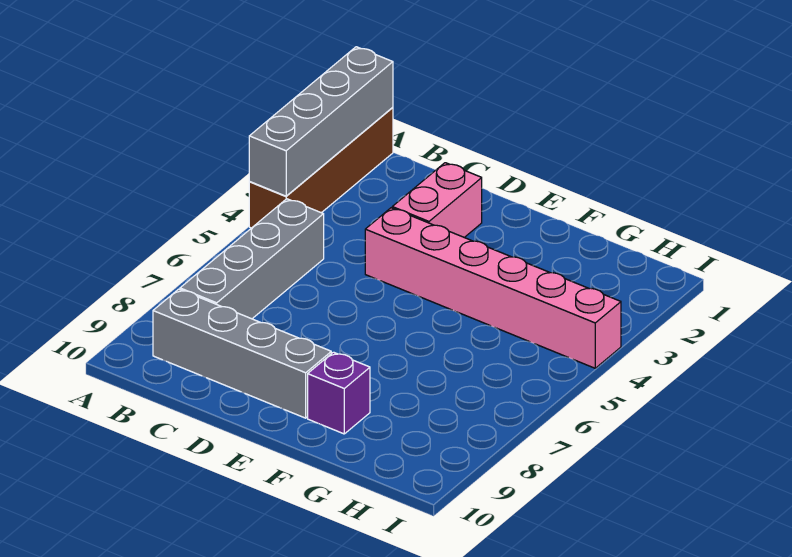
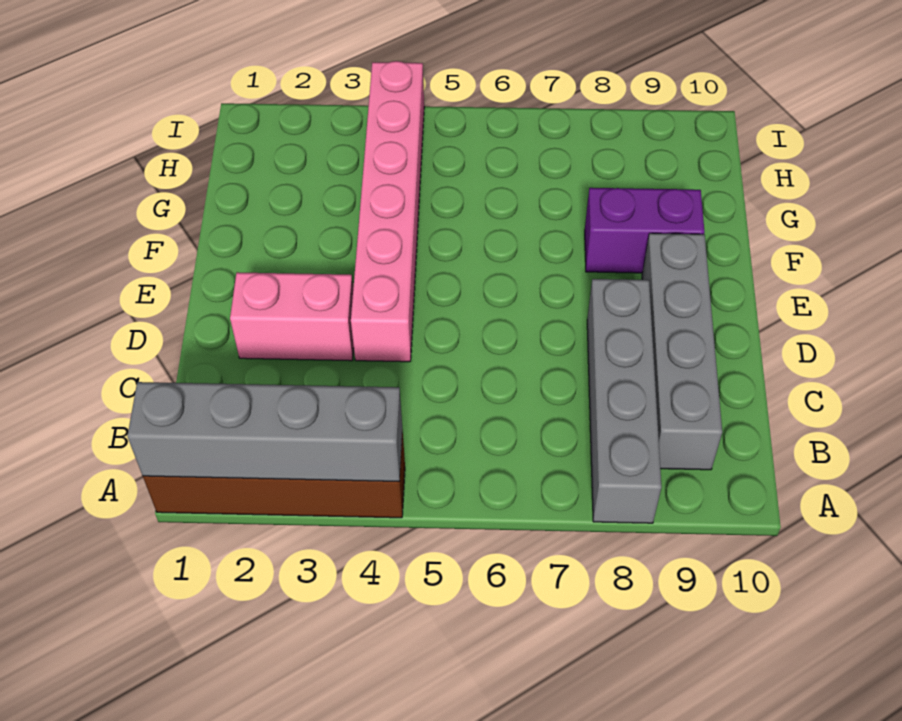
grey 1x4 brick [180,199,324,319] -> grey 1x4 brick turned to [587,279,662,523]
purple 1x1 brick [308,352,370,434] -> purple 1x2 brick [585,188,704,273]

